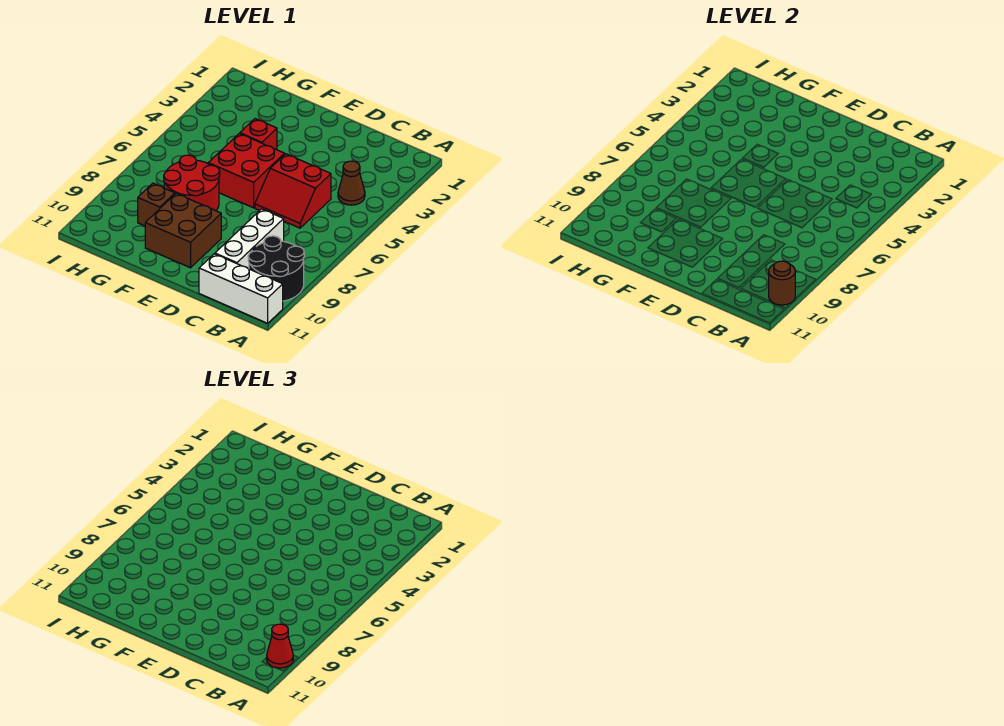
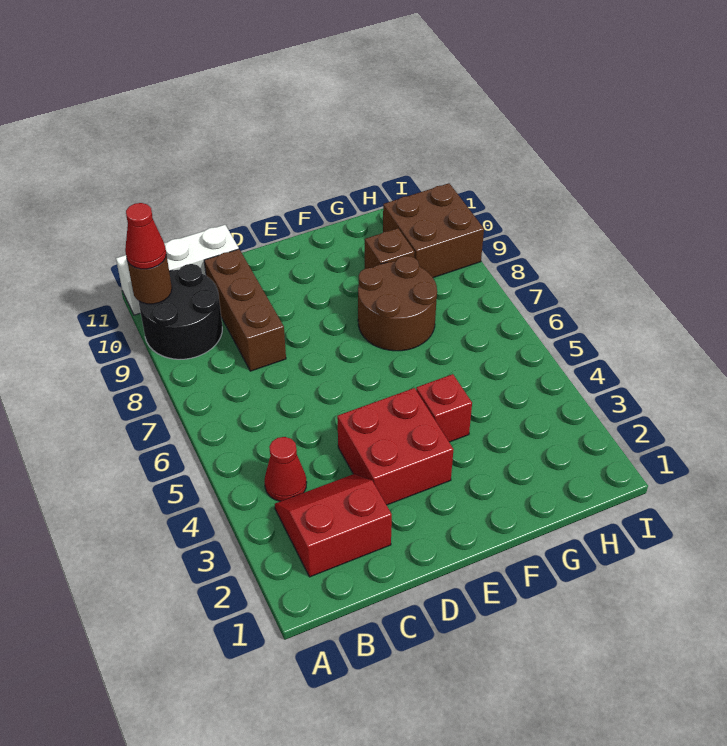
brown 1x1 cone [338,161,365,205] -> red 1x1 cone [264,437,307,501]
red 2x2 slope [255,154,331,228] -> red 2x2 slope moved to [275,474,392,577]
white 1x3 brick [215,209,284,269] -> brown 1x3 brick [204,249,286,371]
red 2x2 brick [208,134,285,208] -> red 2x2 brick moved to [337,388,454,505]
brown 2x2 brick [145,193,221,268] -> brown 2x2 brick moved to [383,183,484,278]
red 2x2 round brick [164,155,220,211] -> brown 2x2 round brick [358,256,437,351]

